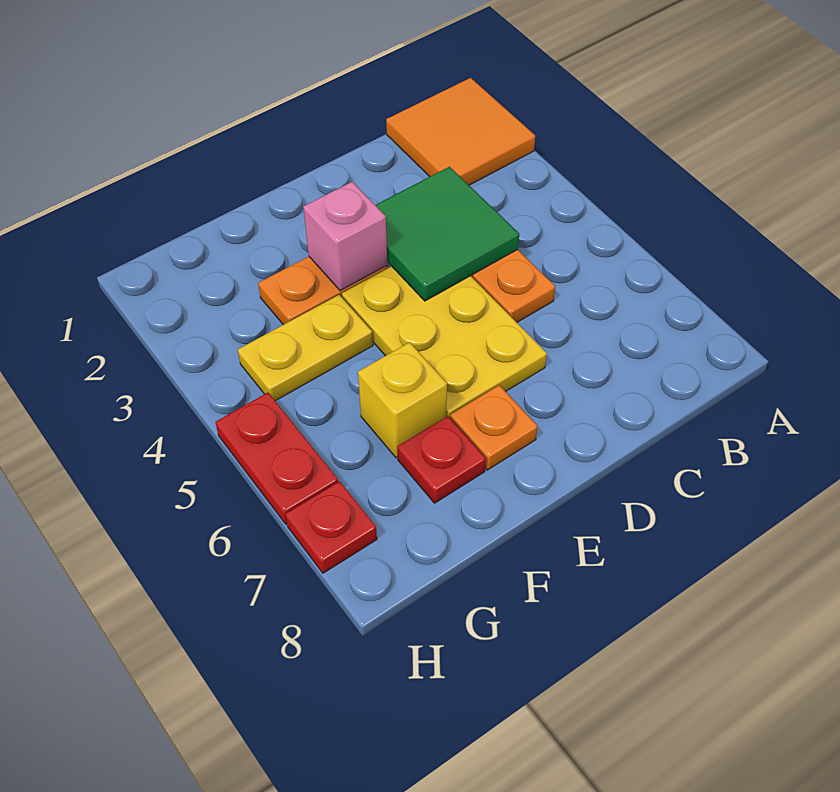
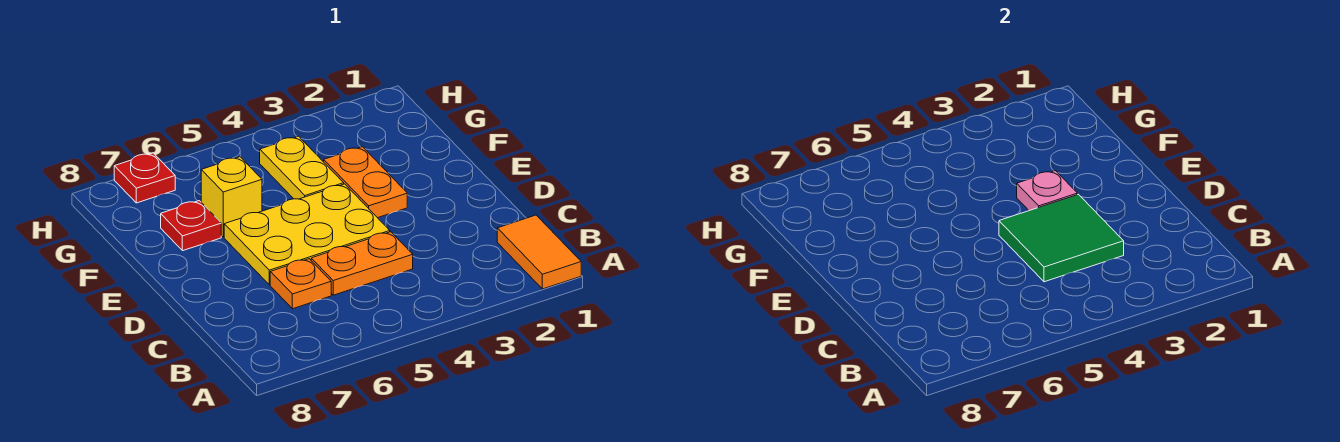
orange 2x2 tile [386,78,535,185] -> orange 1x2 tile [497,215,581,289]
pink 1x1 brick [303,182,387,291] -> pink 1x1 plate [1017,171,1077,211]
orange 1x1 plate [450,385,538,470] -> orange 1x1 plate moved to [270,259,331,309]
red 1x2 plate [215,393,338,524] -> none

